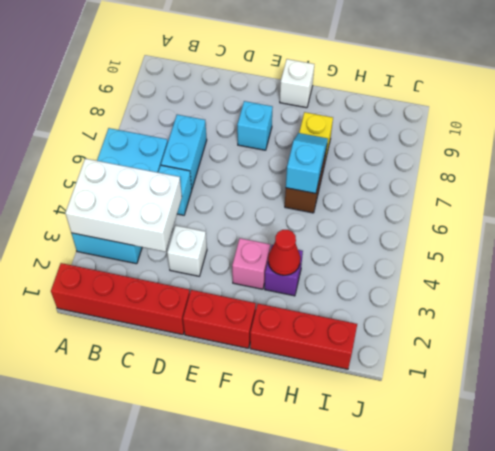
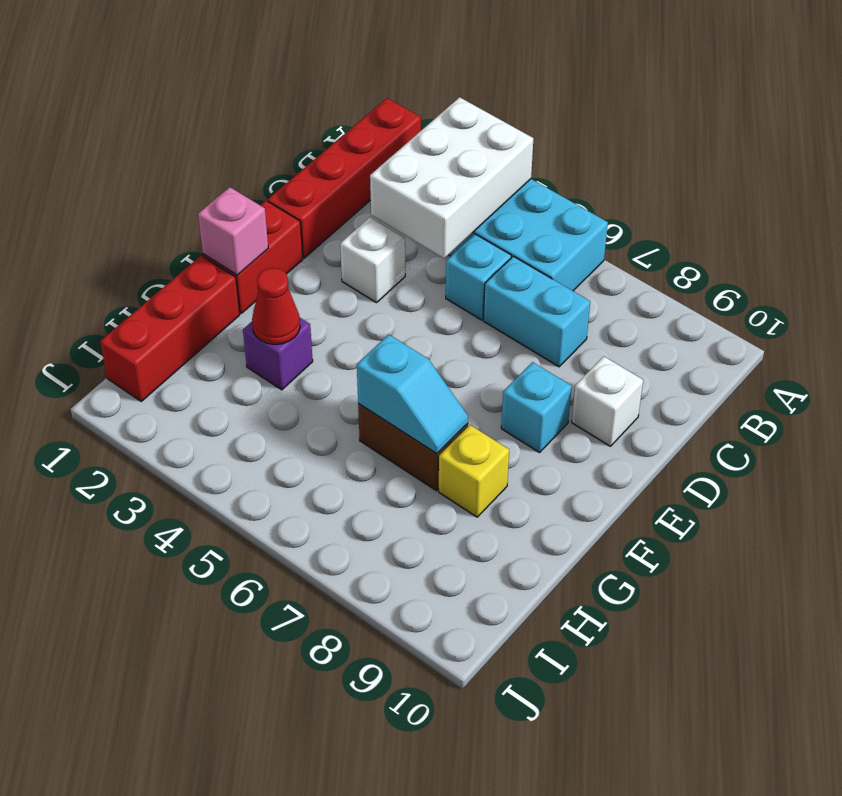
pink 1x1 brick [232,238,270,289] -> pink 1x1 brick moved to [198,187,268,275]
white 1x1 brick [280,59,314,108] -> white 1x1 brick moved to [572,356,643,446]

